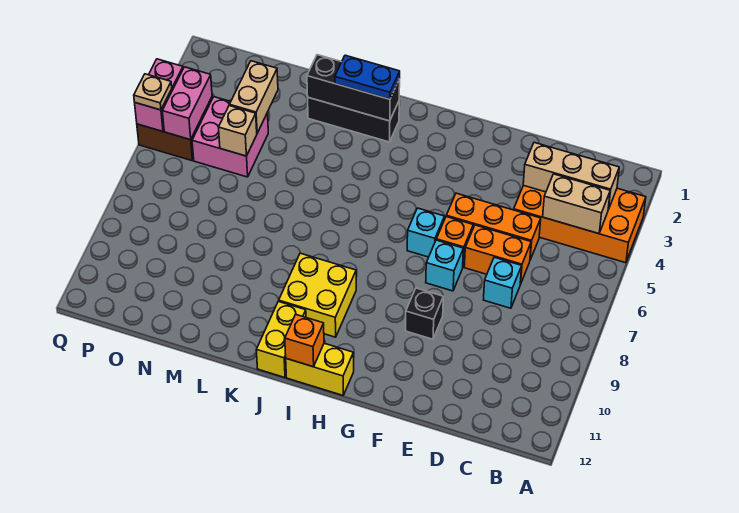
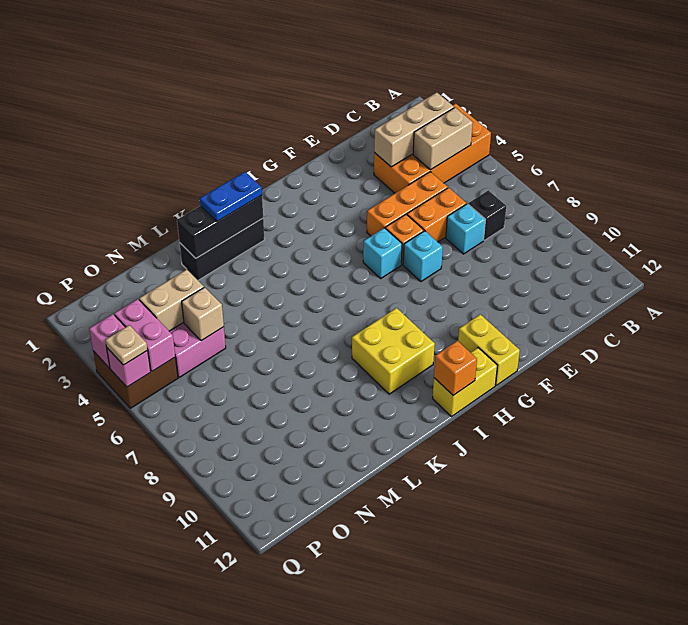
black 1x1 brick [405,288,443,339] -> black 1x1 brick moved to [468,190,506,240]
yellow 1x2 brick [256,301,306,378] -> yellow 1x2 brick moved to [458,314,520,385]
tan 1x2 brick [230,61,278,133] -> tan 1x2 brick turned to [139,269,204,331]

